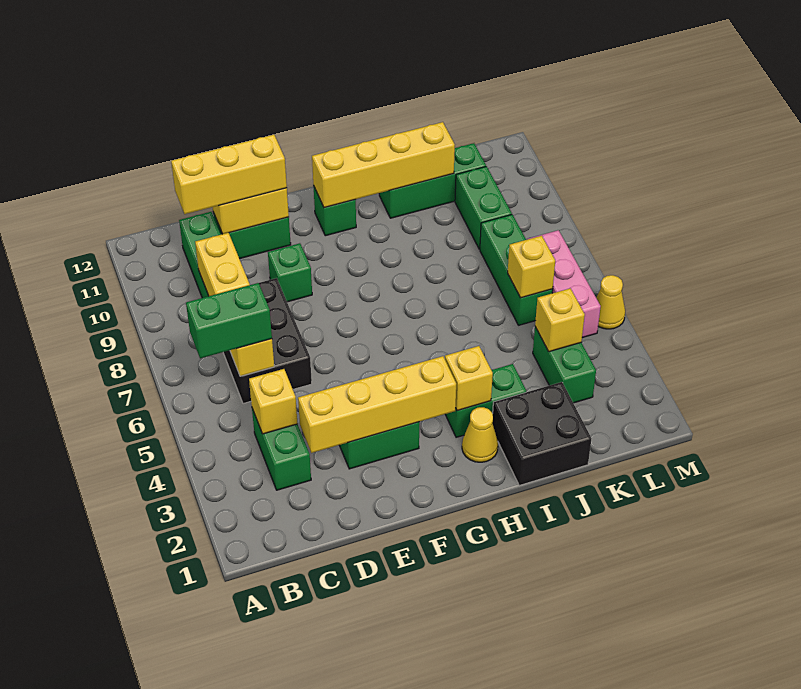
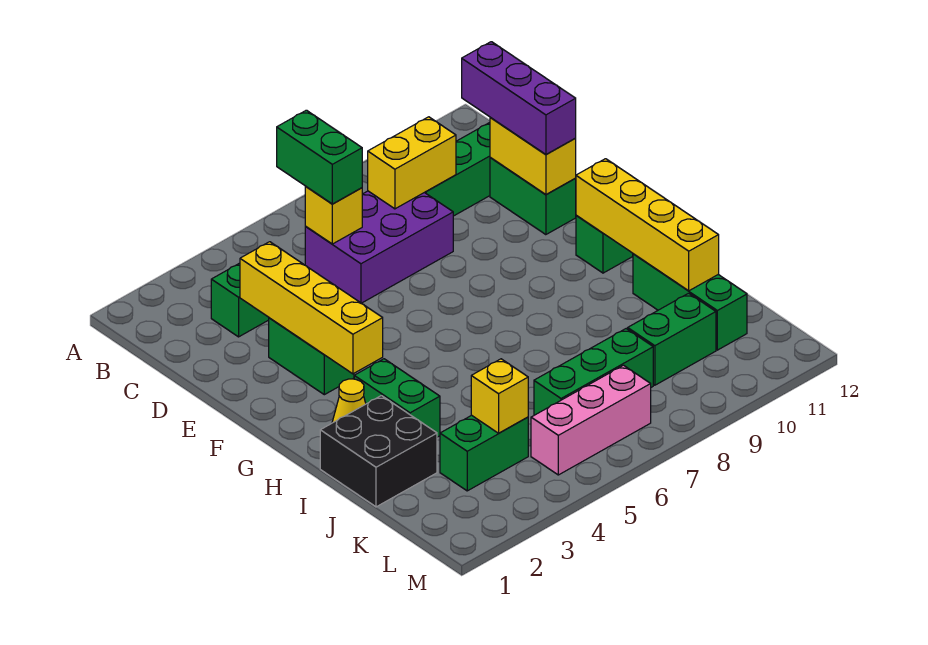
yellow 1x1 brick [249,369,298,434] -> none
black 2x3 brick [223,278,312,404] -> purple 2x3 brick [305,191,453,303]
yellow 1x3 brick [171,135,287,214] -> purple 1x3 brick [462,42,576,155]
green 1x1 brick [268,243,312,302] -> none
yellow 1x1 brick [445,346,493,411] -> none
yellow 1x1 brick [508,236,555,298] -> none
yellow 1x1 cone [596,275,625,329] -> none

